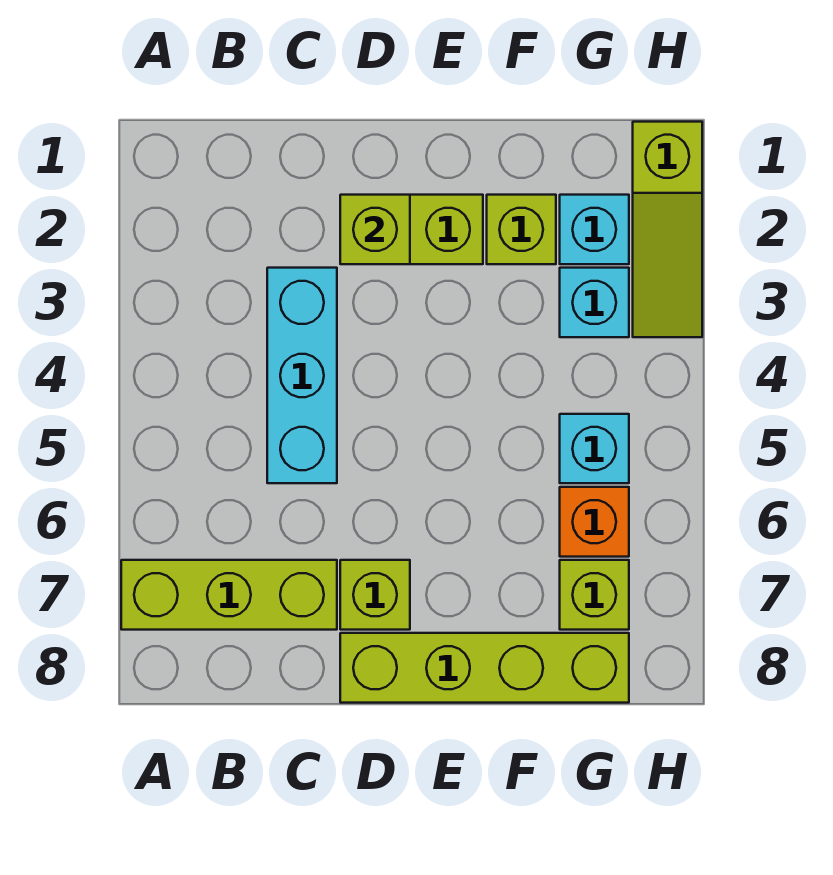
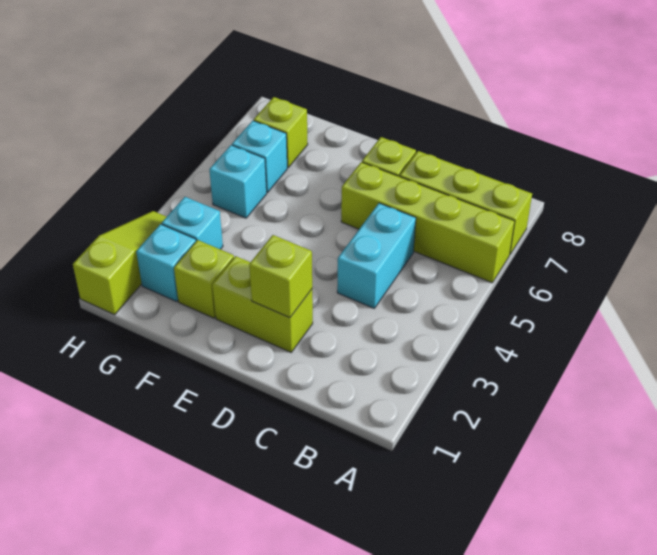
cyan 1x3 brick [267,268,337,483] -> cyan 1x2 brick [337,203,416,308]
lime 1x4 brick [340,633,629,703] -> lime 1x4 brick moved to [341,162,515,283]
orange 1x1 brick [560,487,629,557] -> cyan 1x1 brick [232,121,287,192]

